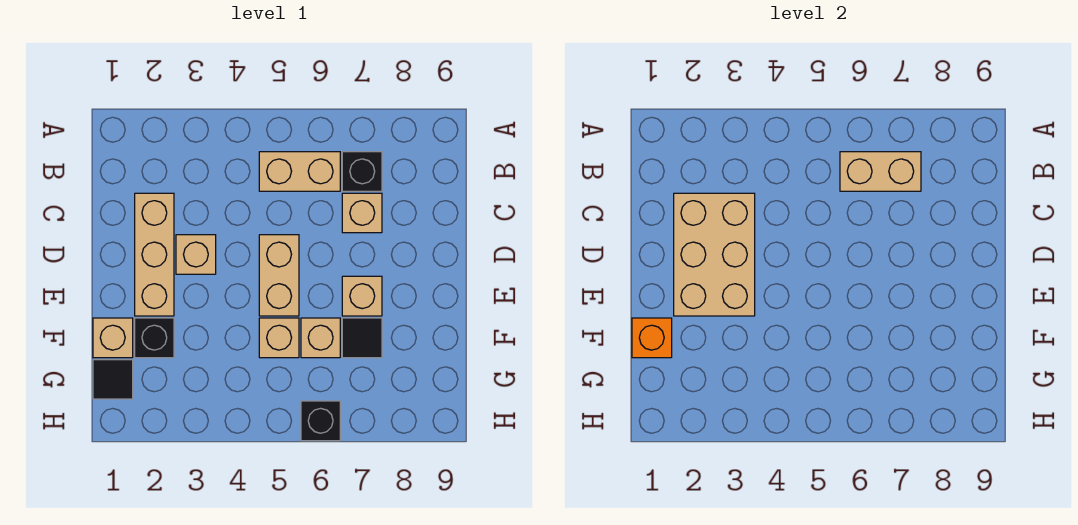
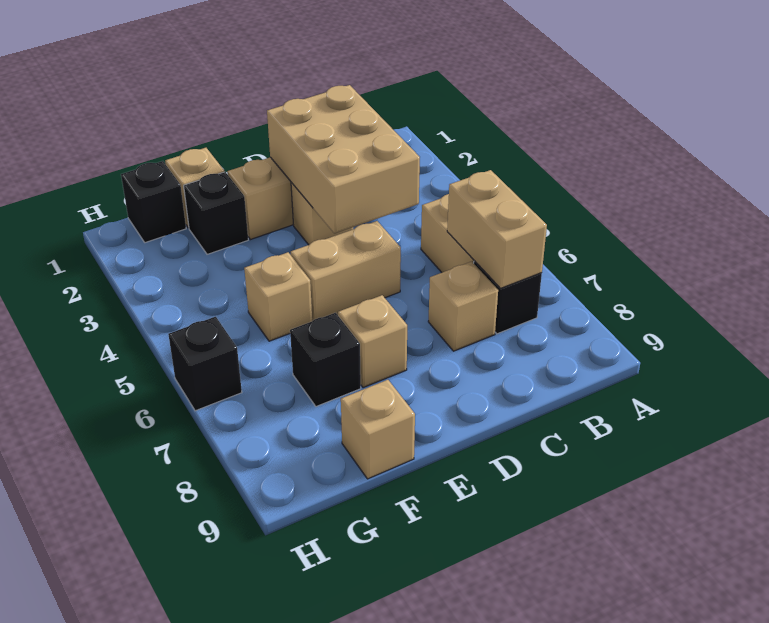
tan 2x3 brick [674,193,755,316] -> tan 2x3 brick turned to [267,85,420,234]
orange 1x1 brick [632,318,672,358] -> none
tan 1x1 brick [301,318,340,358] -> tan 1x1 brick moved to [341,380,415,479]
black 1x1 tile [342,318,382,358] -> black 1x1 brick [290,313,361,406]
black 1x1 tile [93,360,133,399] -> black 1x1 brick [121,161,186,243]

